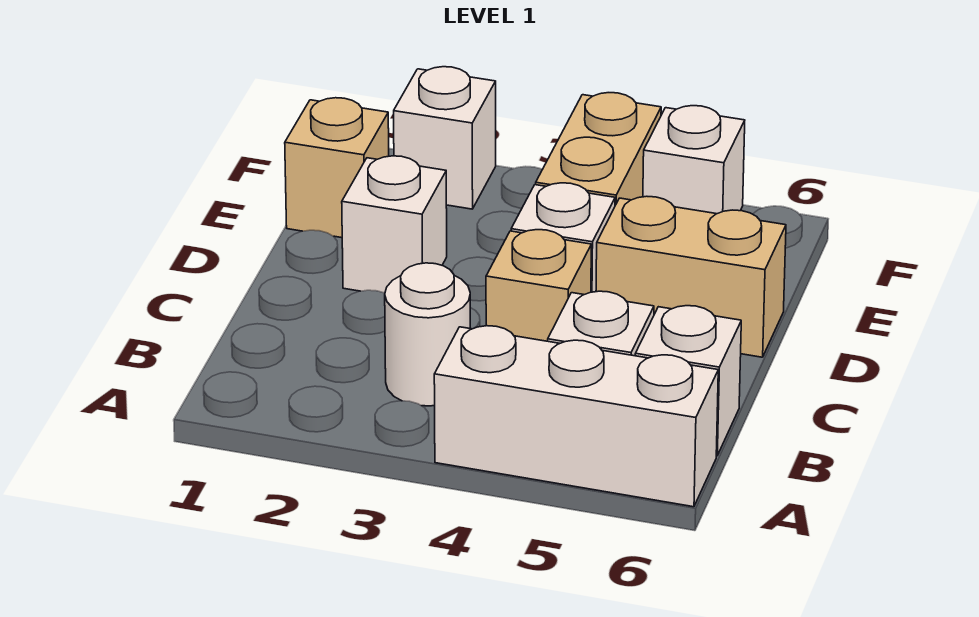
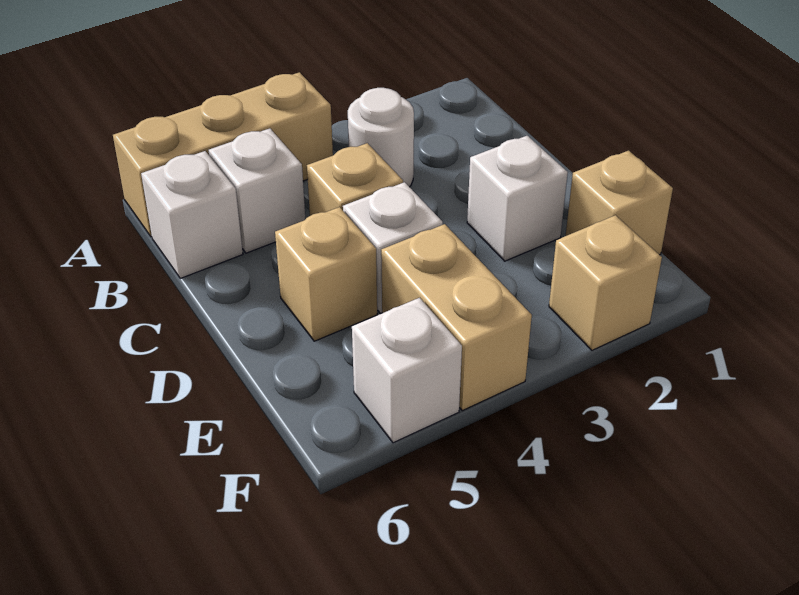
white 1x3 brick [434,326,718,507] -> tan 1x3 brick [113,72,333,237]
tan 1x2 brick [596,196,786,357] -> tan 1x1 brick [275,207,377,341]
white 1x1 brick [394,67,496,209] -> tan 1x1 brick [549,215,662,350]

